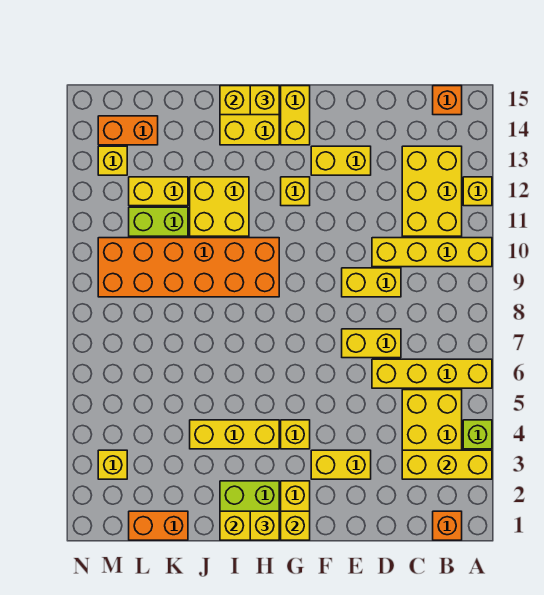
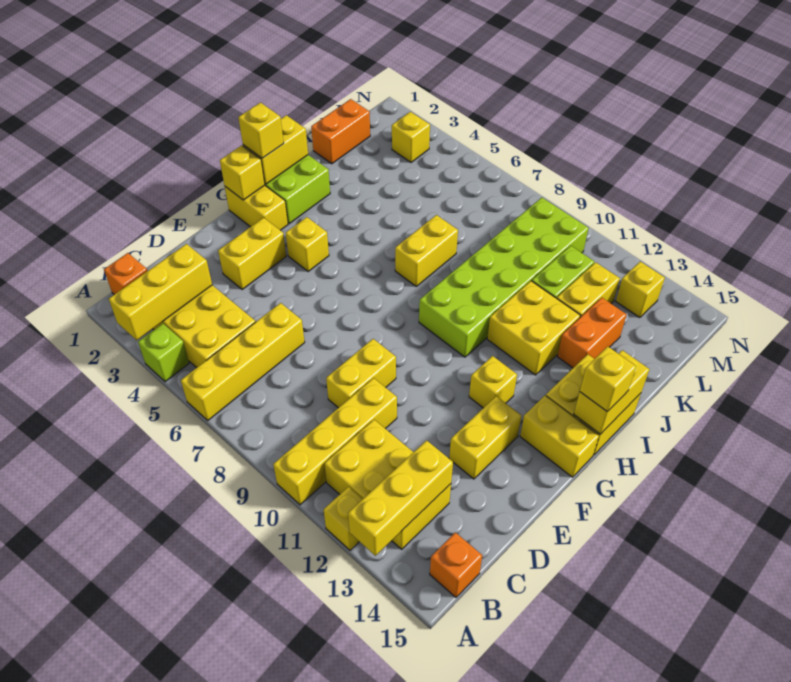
yellow 1x2 brick [342,329,401,358] -> yellow 1x2 brick moved to [395,215,458,286]
yellow 1x3 brick [190,420,279,449] -> yellow 1x3 brick moved to [348,440,453,556]
orange 2x6 brick [98,238,279,297] -> lime 2x6 brick [419,198,589,357]
orange 1x2 brick [98,116,158,145] -> orange 1x2 brick moved to [557,298,627,368]

